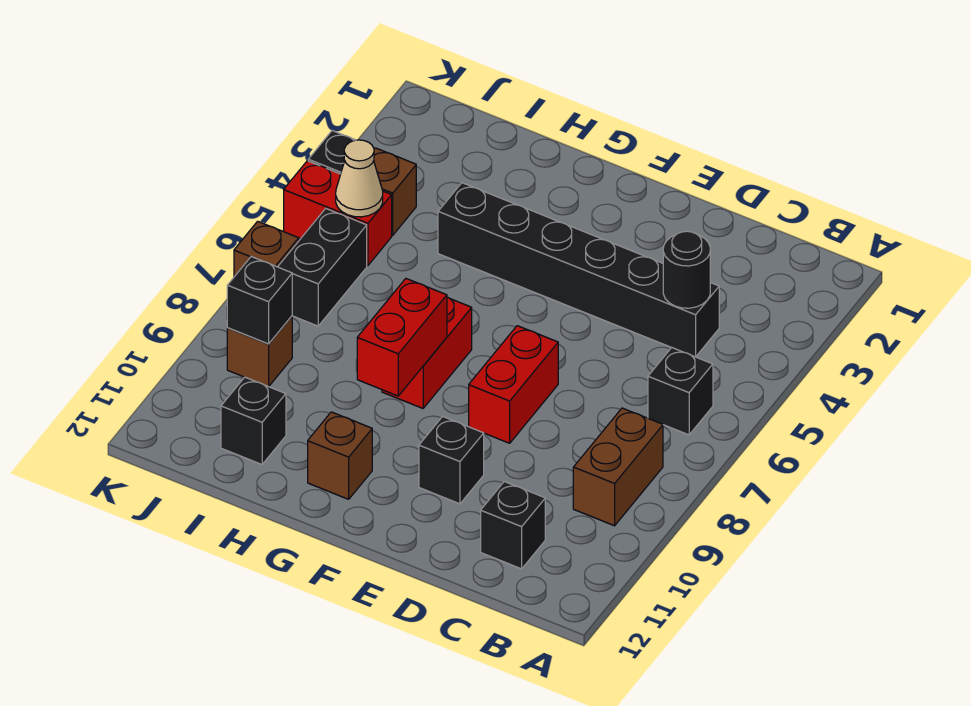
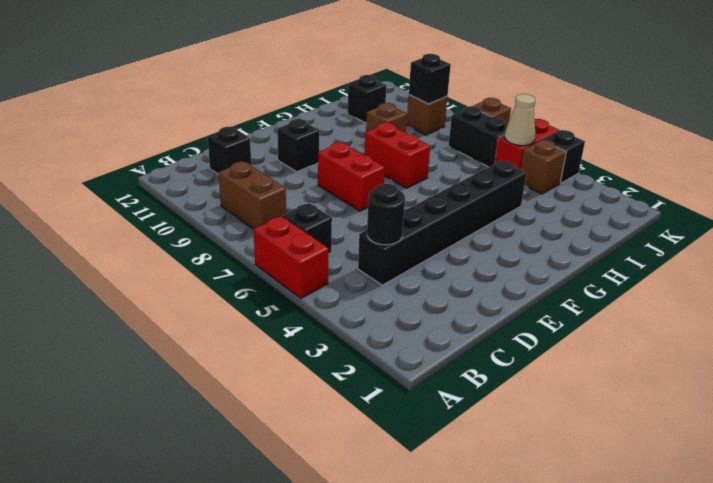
red 1x2 brick [357,279,447,396] -> red 1x2 brick moved to [253,216,329,298]
brown 1x1 brick [308,412,372,499] -> brown 1x1 brick moved to [366,103,407,133]

